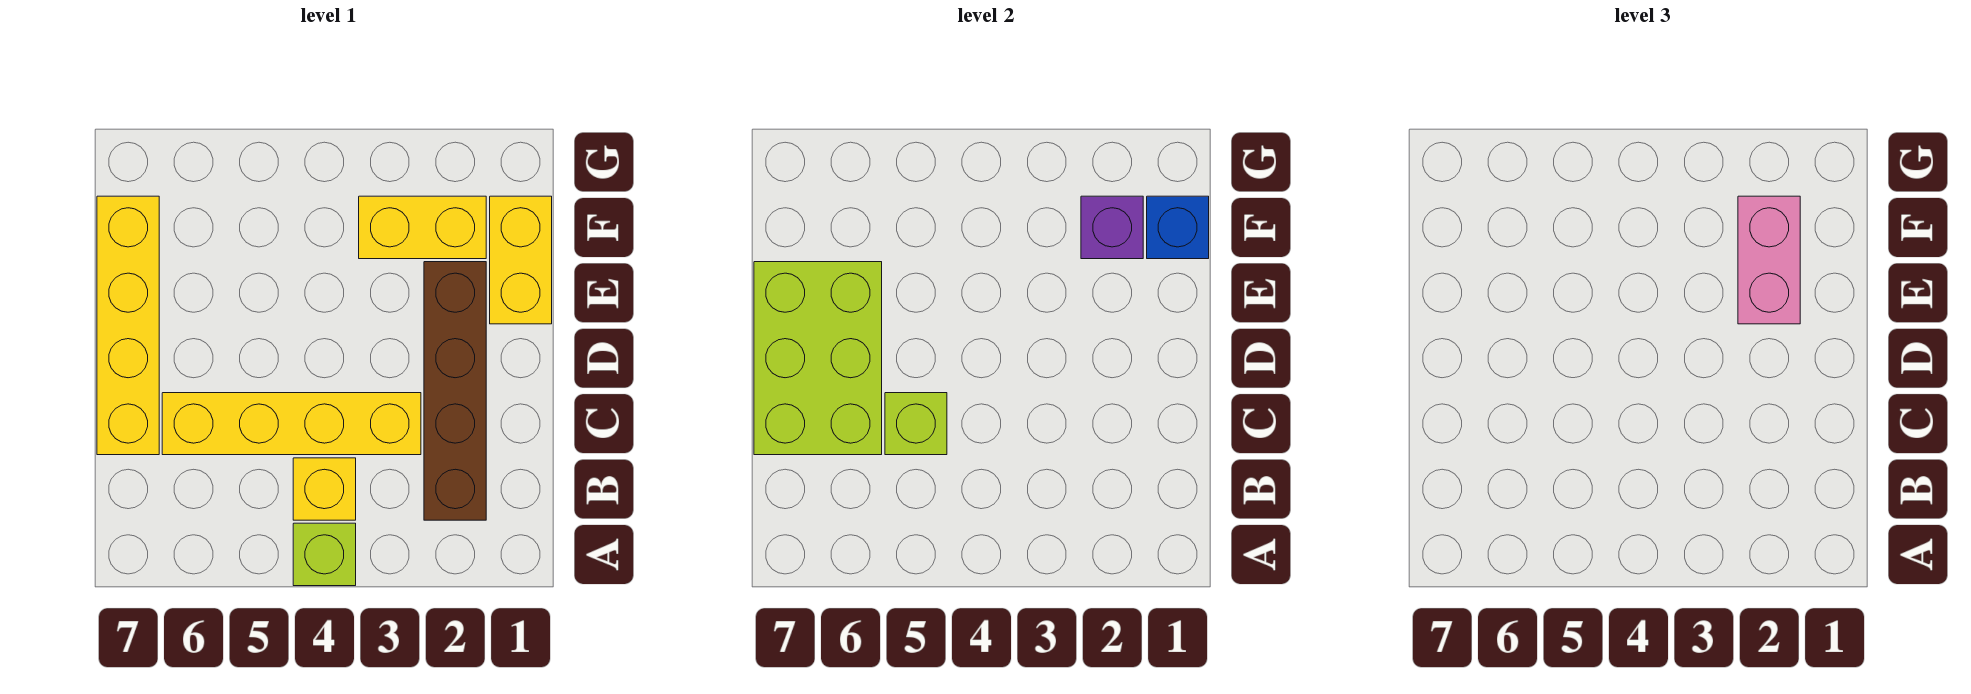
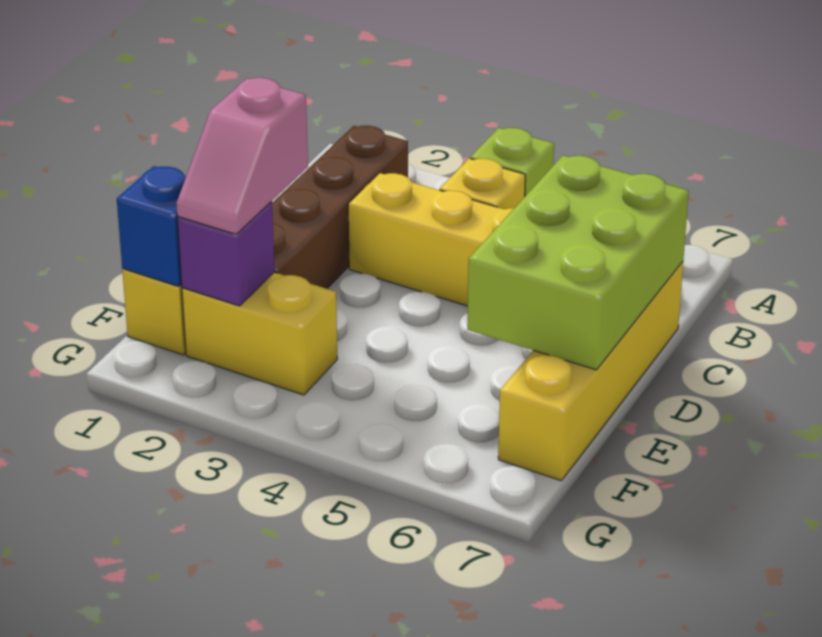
lime 1x1 brick [885,393,947,455] -> none
pink 1x2 brick [1738,196,1800,324] -> pink 1x2 slope [176,78,308,234]

